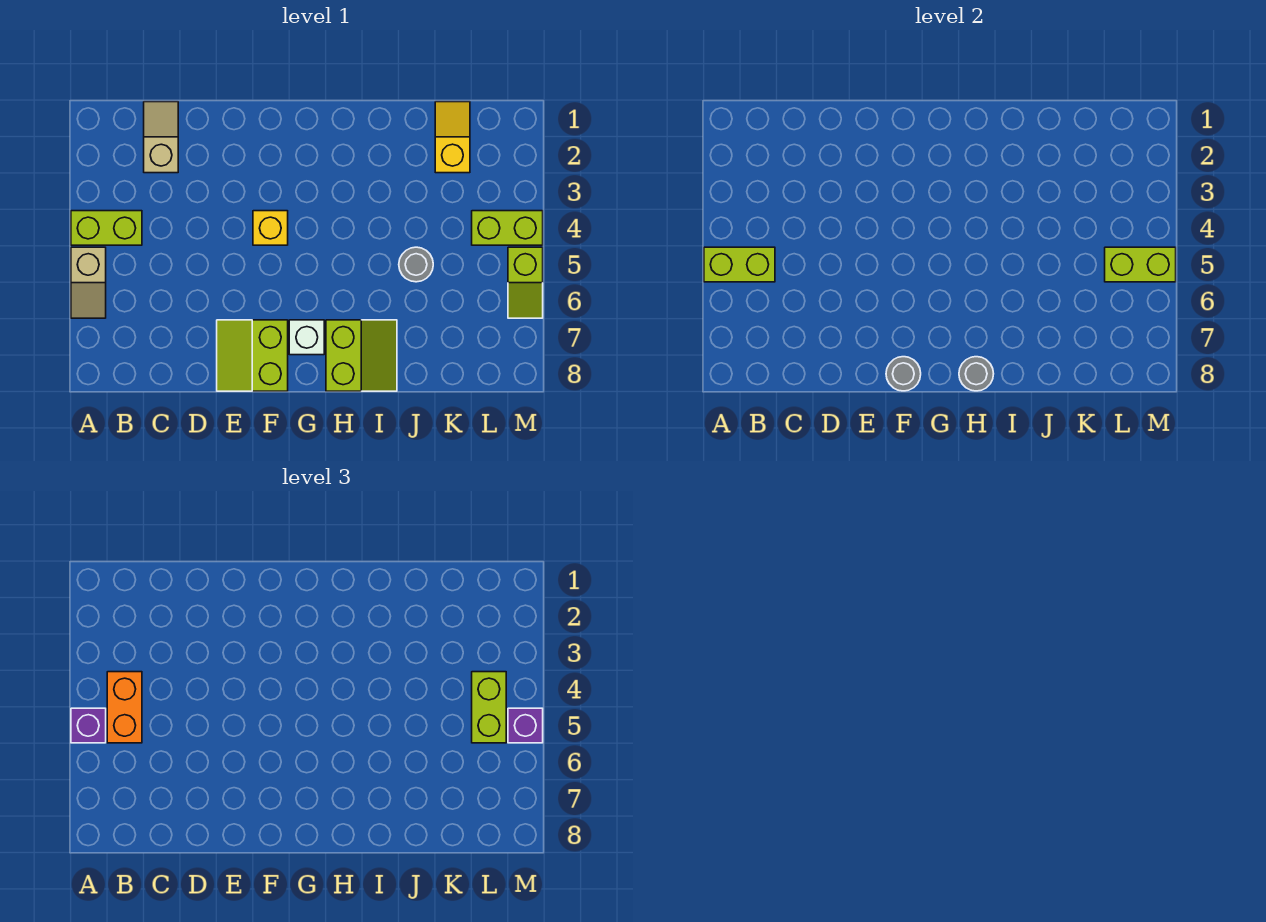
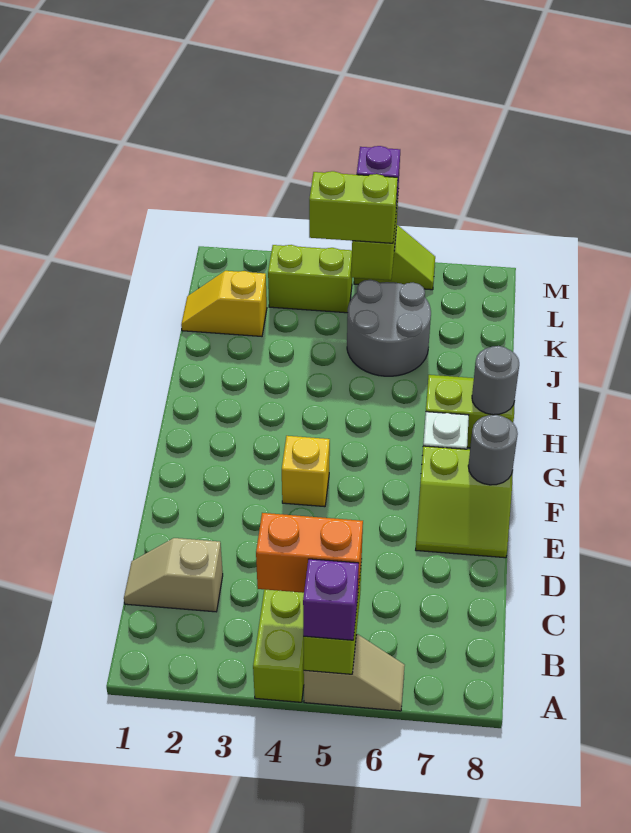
grey 1x1 round brick [399,247,433,282] -> grey 2x2 round brick [347,280,431,376]
lime 1x2 brick [472,211,543,245] -> lime 1x2 brick turned to [268,245,352,313]

